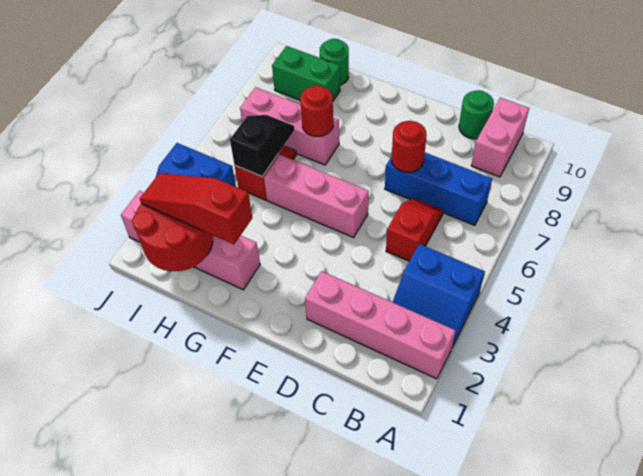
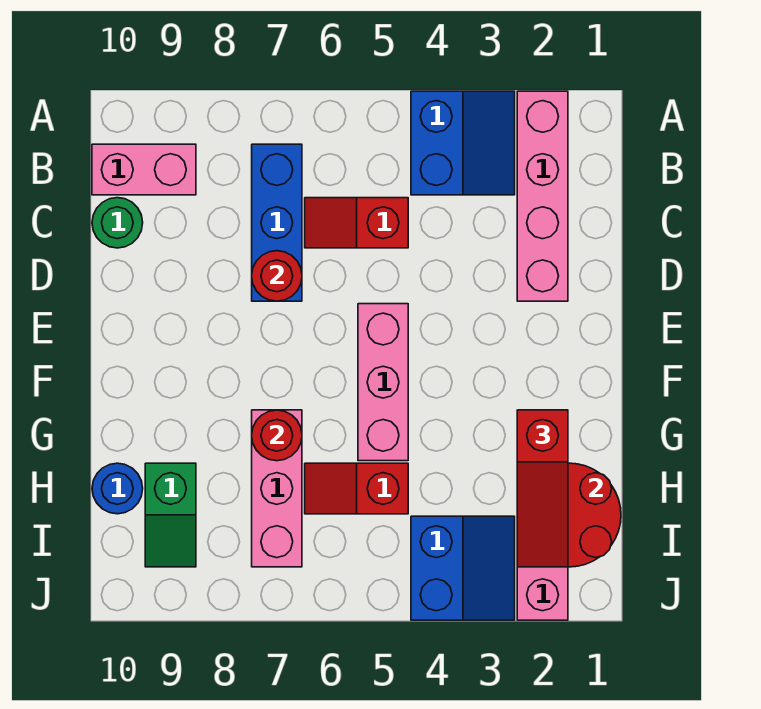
black 1x2 slope [230,115,294,176] -> none
green 1x2 brick [272,46,340,101] -> green 1x2 slope [145,463,196,567]
green 1x1 round brick [320,39,349,85] -> blue 1x1 round brick [92,463,143,514]

